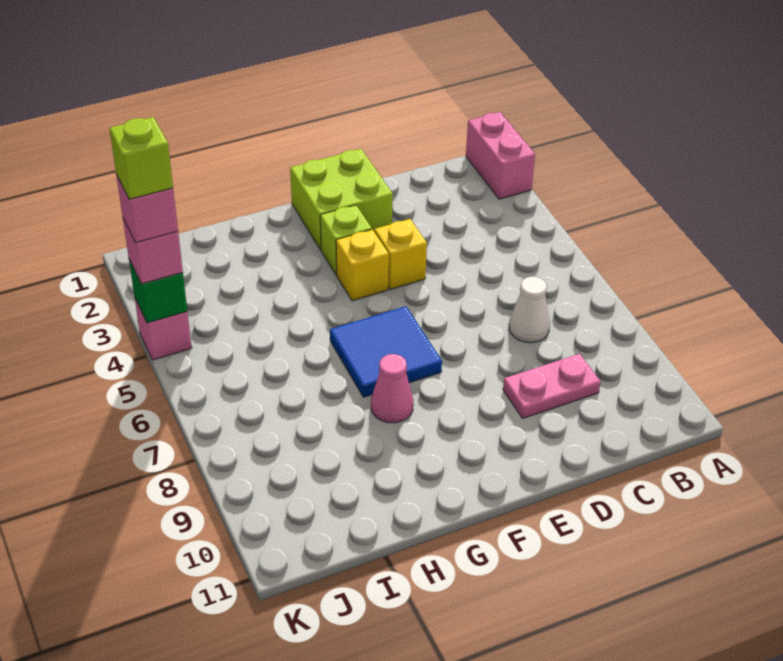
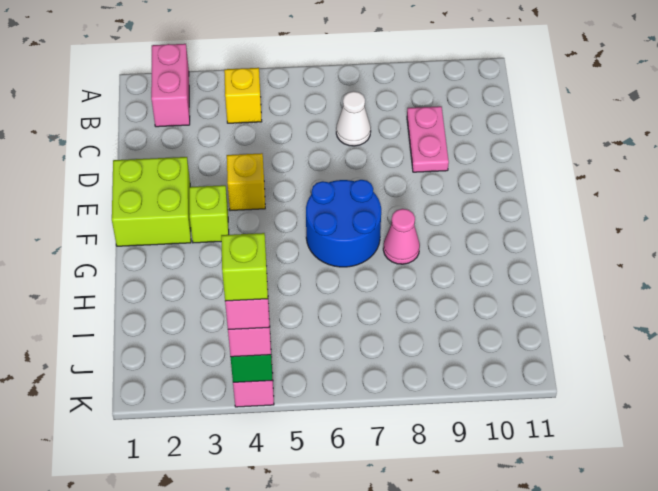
pink 1x2 brick [466,112,535,199] -> pink 1x2 brick turned to [151,44,190,127]
yellow 1x1 brick [336,230,389,301] -> yellow 1x1 brick moved to [224,68,262,123]
blue 2x2 tile [330,306,442,397] -> blue 2x2 round brick [306,180,381,267]

